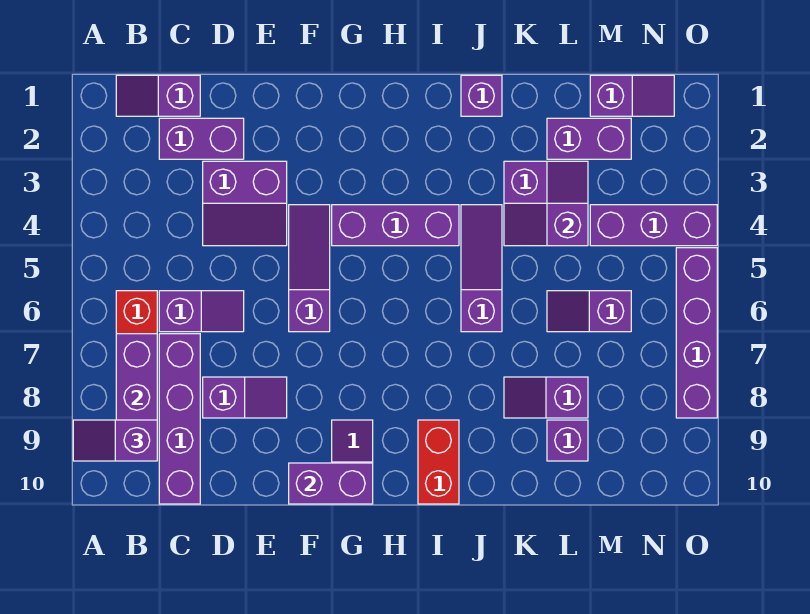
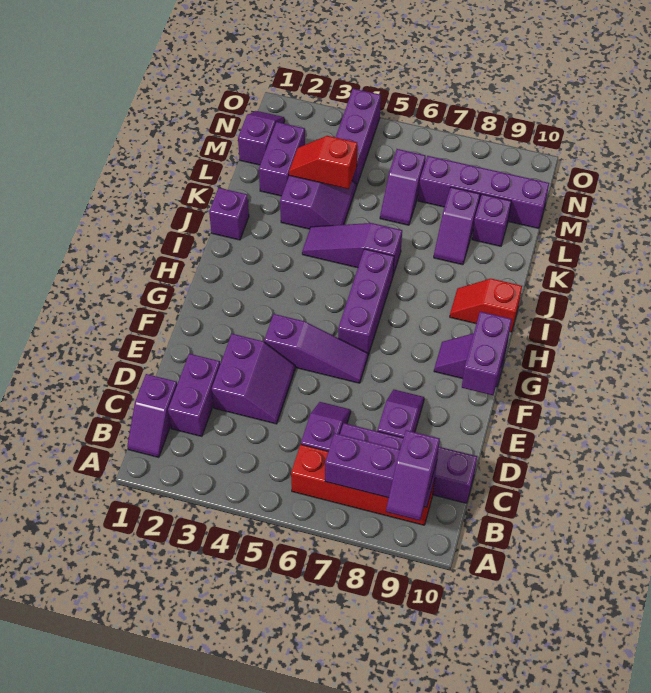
purple 1x3 slope [289,205,330,332] -> purple 1x3 slope turned to [264,314,368,383]
purple 1x3 brick [332,205,459,246] -> purple 1x3 brick moved to [338,249,394,355]
red 1x2 brick [418,420,459,504] -> red 1x2 slope [450,279,522,332]
purple 1x2 slope [547,161,588,246] -> red 1x2 slope [289,136,357,189]
purple 1x4 brick [676,248,717,418] -> purple 1x4 brick moved to [418,156,549,228]

